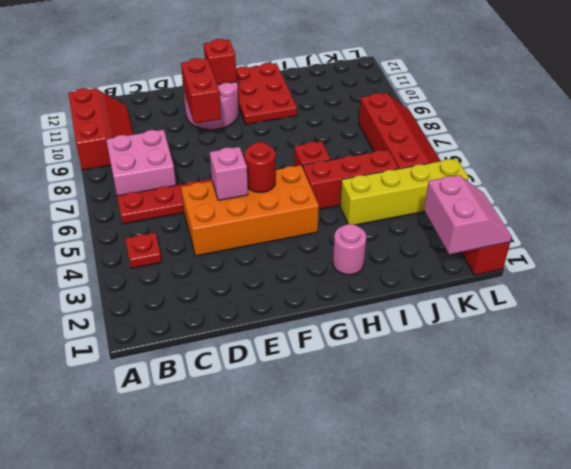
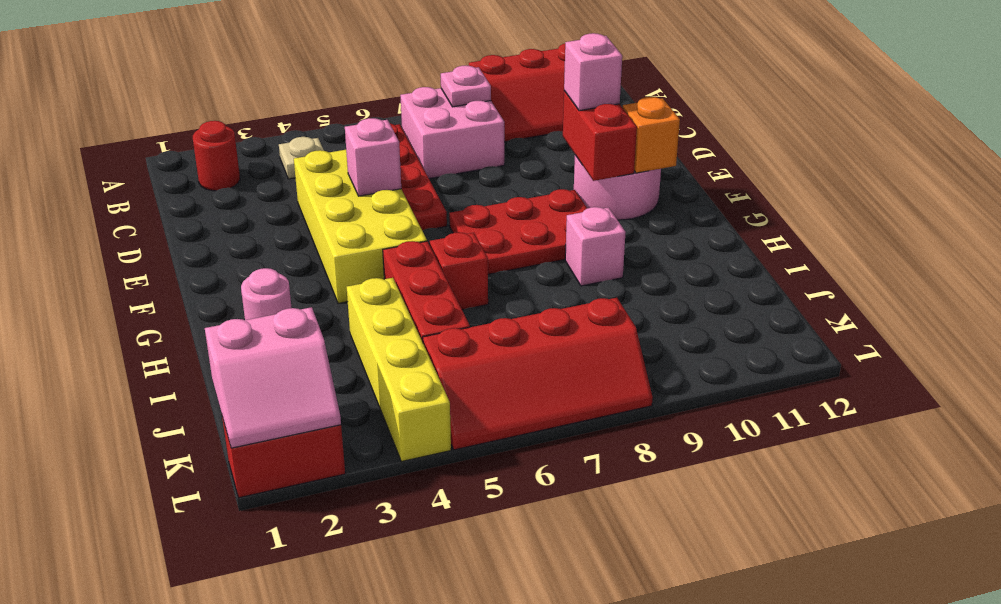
red 1x1 plate [125,233,162,268] -> tan 1x1 plate [279,137,324,179]
none -> pink 1x1 plate [441,66,491,107]
orange 2x4 brick [181,165,319,256] -> yellow 2x4 brick [294,150,427,303]
red 1x2 brick [181,58,221,123] -> red 1x2 brick turned to [563,91,637,181]
none -> pink 1x1 brick [564,33,622,111]
red 1x1 round brick [244,142,276,192] -> red 1x1 round brick moved to [193,121,240,191]
red 1x1 brick [204,39,237,85] -> orange 1x1 brick [622,97,680,173]
red 2x3 plate [236,63,297,124] -> red 2x3 plate moved to [449,189,587,274]
none -> pink 1x1 brick [565,207,626,286]

